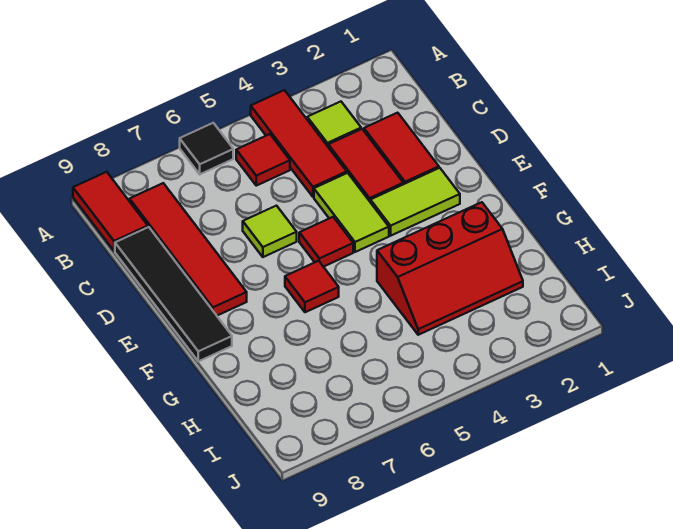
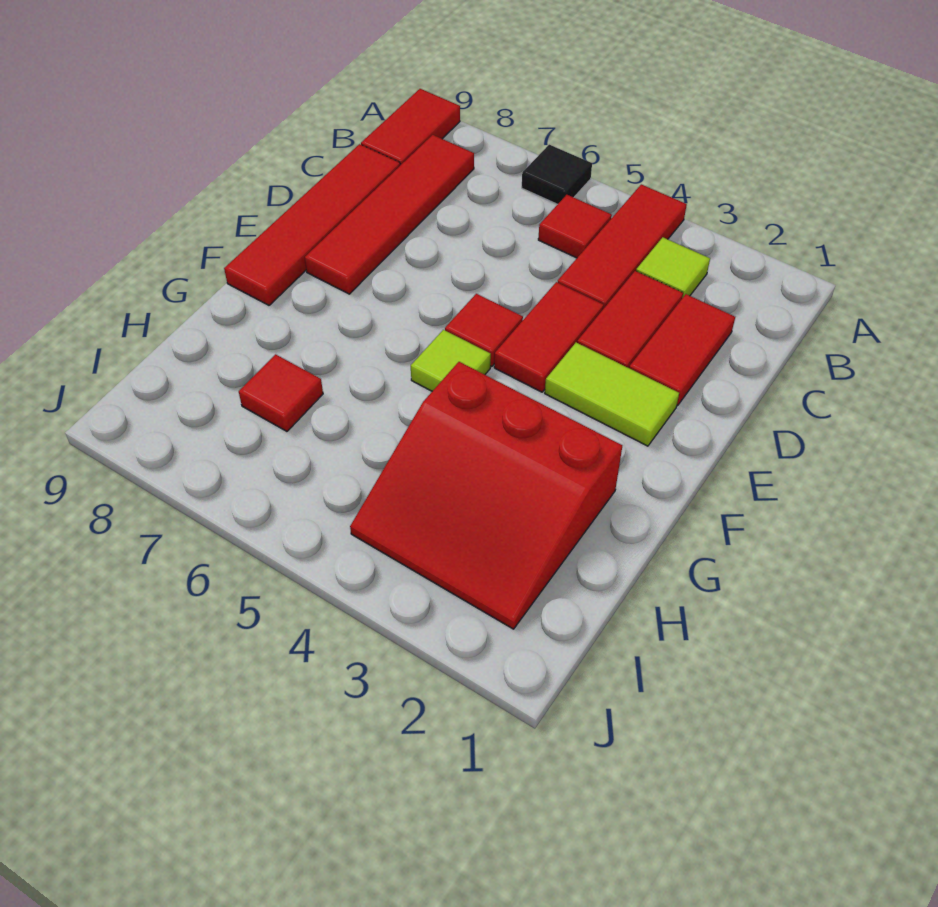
black 1x4 tile [115,227,232,361] -> red 1x4 tile [224,144,400,305]
lime 1x2 tile [314,173,389,252] -> red 1x2 tile [494,282,604,392]
lime 1x1 tile [243,206,297,257] -> lime 1x1 tile moved to [411,330,491,391]
red 1x1 tile [285,261,339,312] -> red 1x1 tile moved to [239,354,323,431]
red 2x3 slope [377,202,523,335] -> red 3x3 slope [350,362,622,629]

